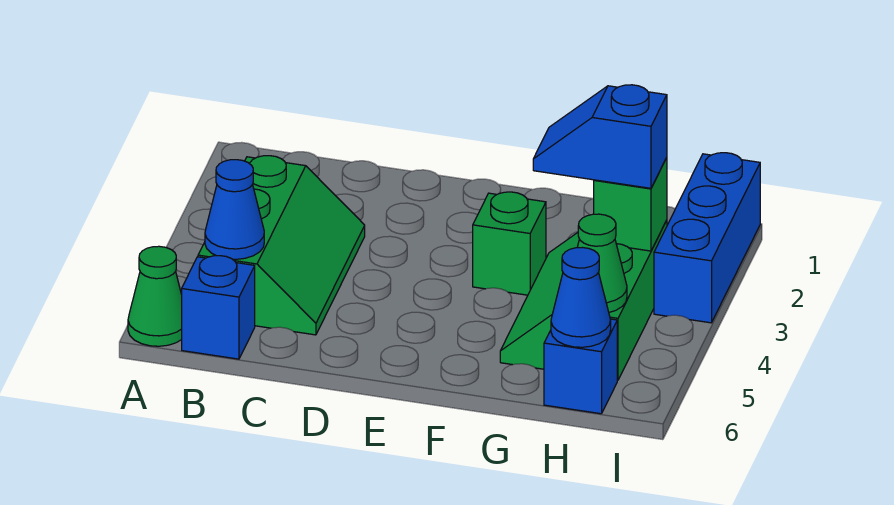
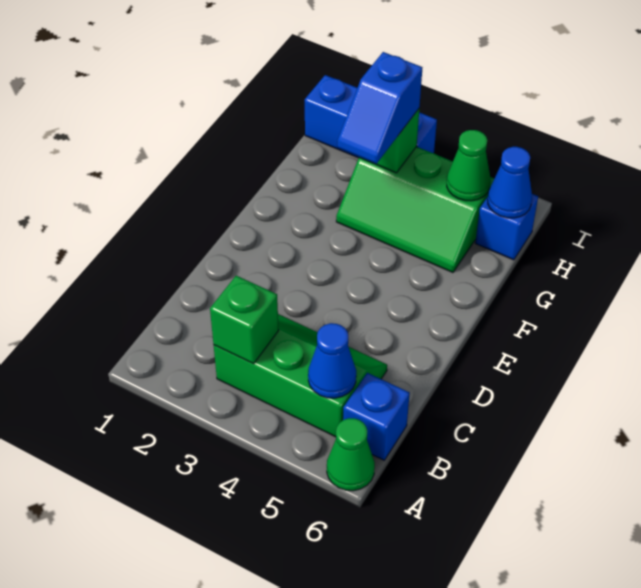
green 1x1 brick [473,192,546,295] -> green 1x1 brick moved to [210,276,279,364]

